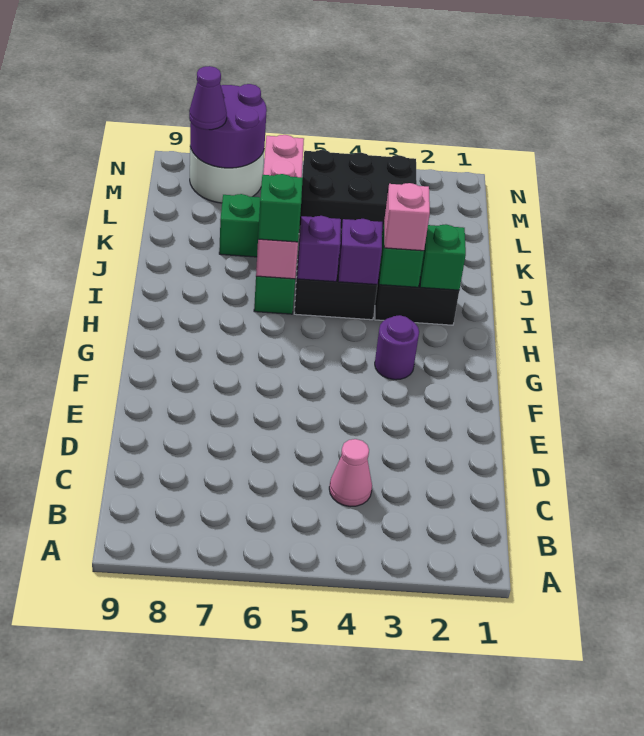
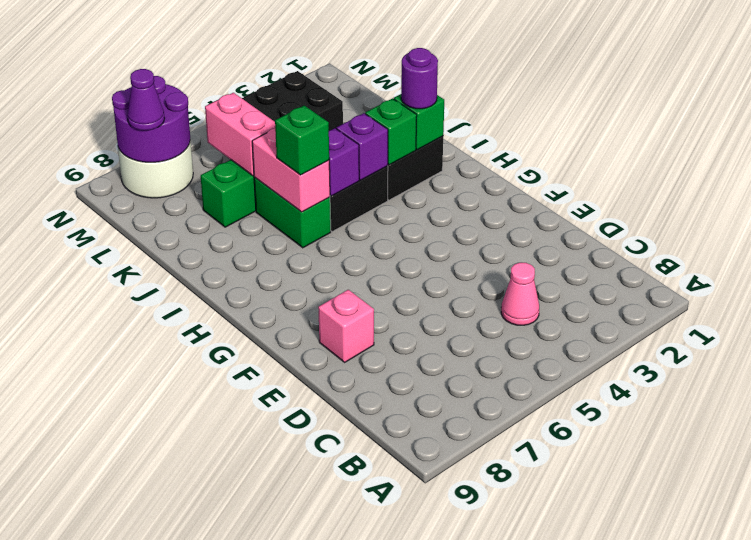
purple 1x1 round brick [375,315,419,380] -> purple 1x1 round brick moved to [401,48,438,109]
pink 1x1 brick [384,183,430,251] -> pink 1x1 brick moved to [318,290,374,362]

